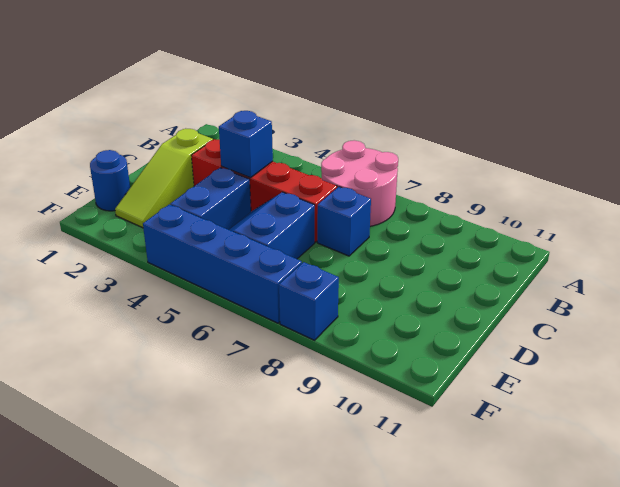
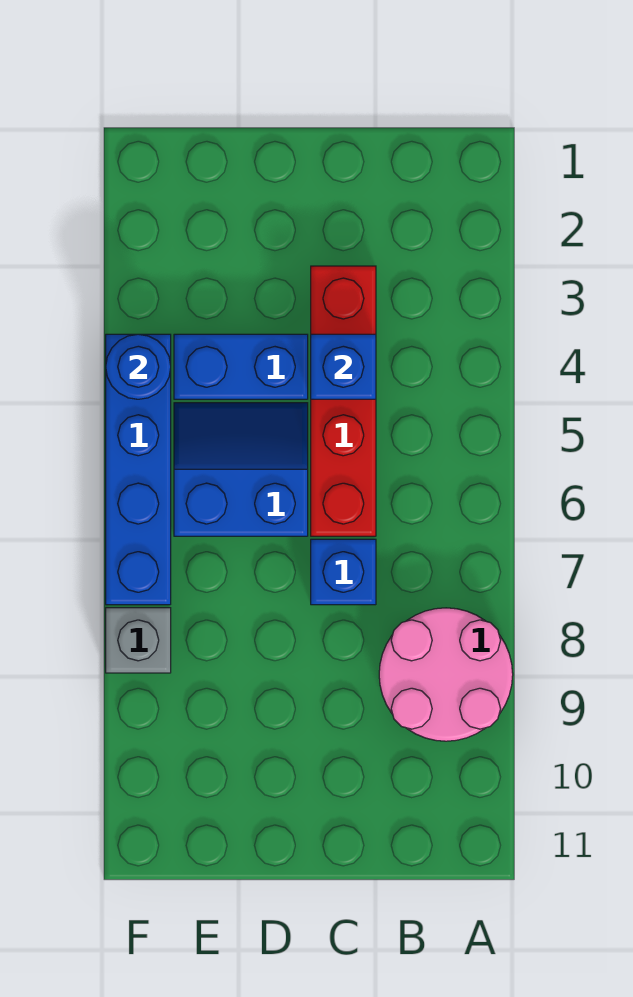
pink 2x2 round brick [321,140,398,226] -> pink 2x2 round brick moved to [379,608,513,741]
lime 1x3 slope [115,128,213,228] -> none
blue 1x1 round brick [90,150,130,211] -> blue 1x1 round brick moved to [106,334,171,399]
blue 1x1 brick [279,262,339,340] -> grey 1x1 brick [106,608,171,673]

